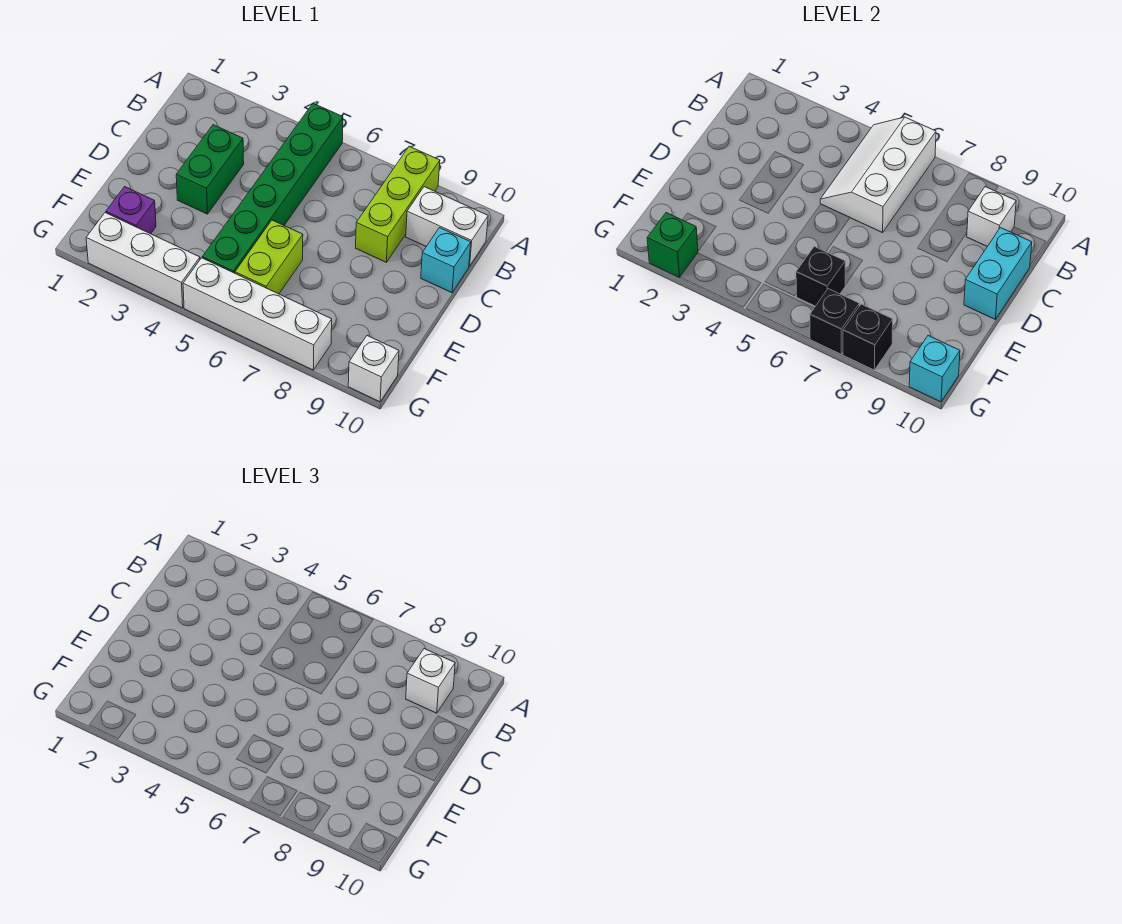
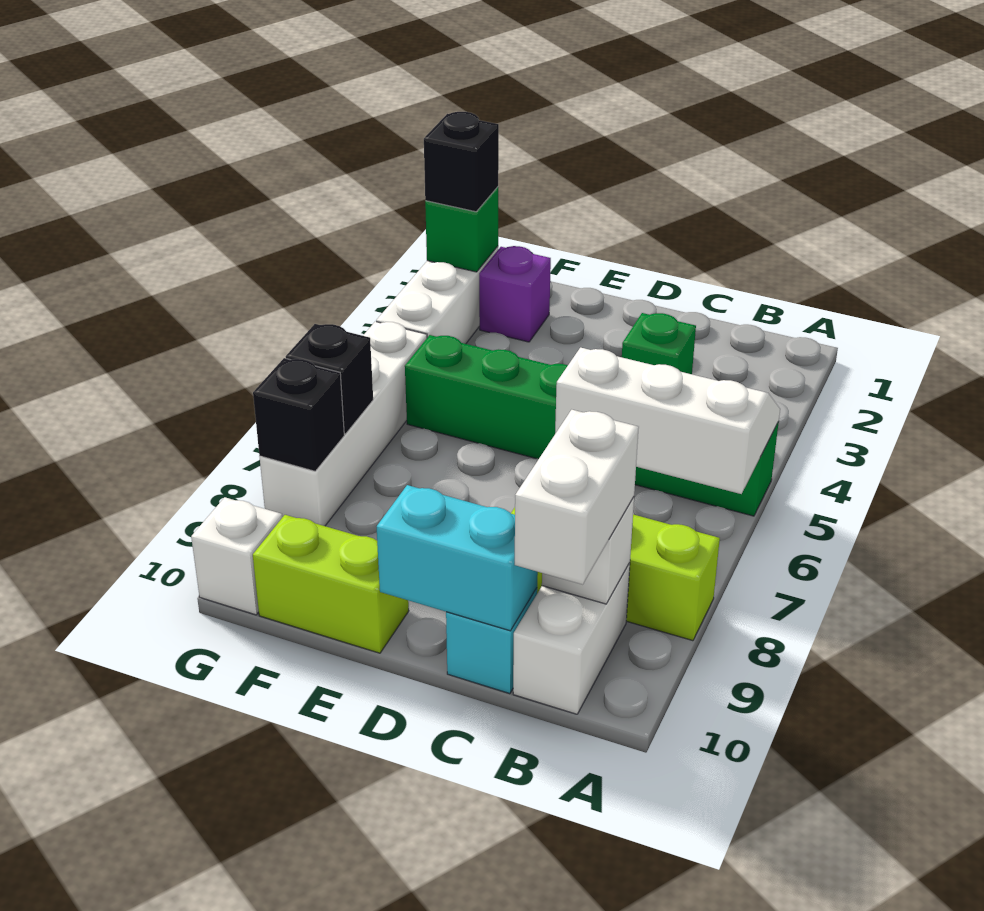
white 1x1 brick [406,649,455,713] -> white 1x2 brick [515,410,639,585]
green 1x2 brick [176,125,244,214] -> green 1x1 brick [622,313,696,374]
lime 1x2 brick [235,220,303,294] -> lime 1x2 brick moved to [253,515,409,653]
black 1x1 brick [796,246,845,306] -> black 1x1 brick moved to [424,112,499,212]
cyan 1x1 brick [909,336,960,402] -> none

